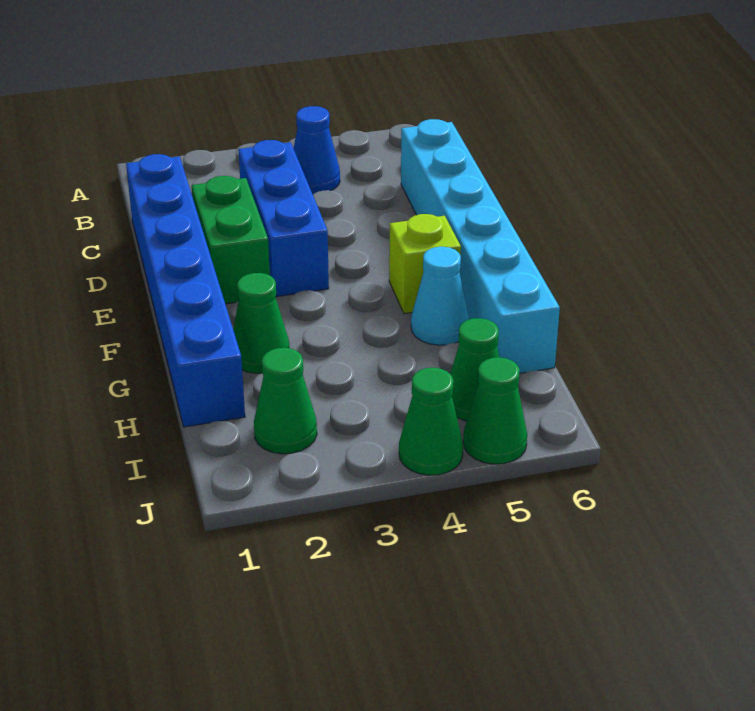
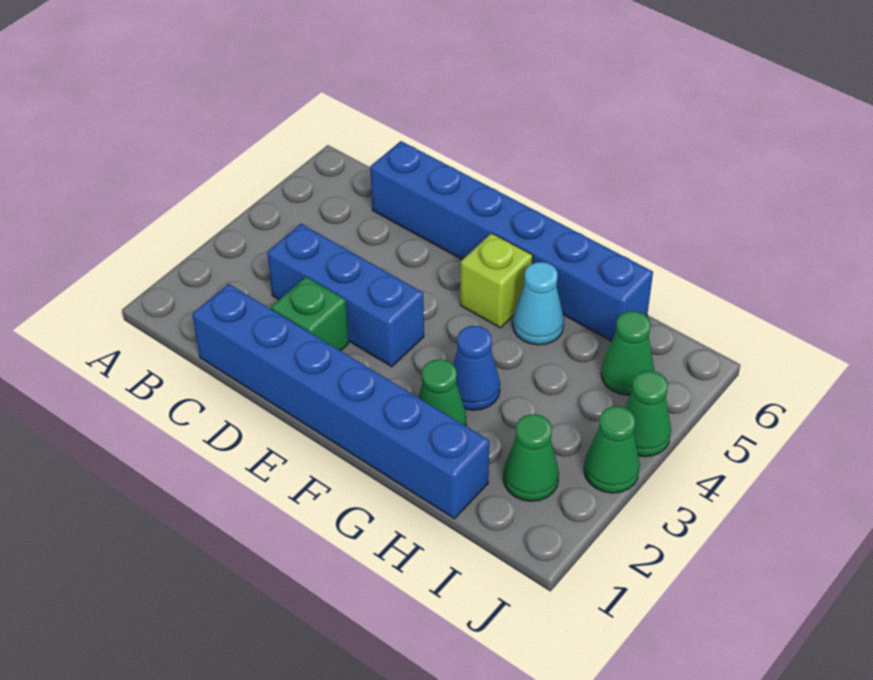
blue 1x1 cone [293,106,340,194] -> blue 1x1 cone moved to [453,326,500,410]
cyan 1x6 brick [401,119,560,373] -> blue 1x6 brick [370,141,653,341]
green 1x2 brick [192,176,270,304] -> green 1x1 brick [271,277,349,351]
green 1x1 cone [463,357,527,464] -> green 1x1 cone moved to [584,406,640,493]

